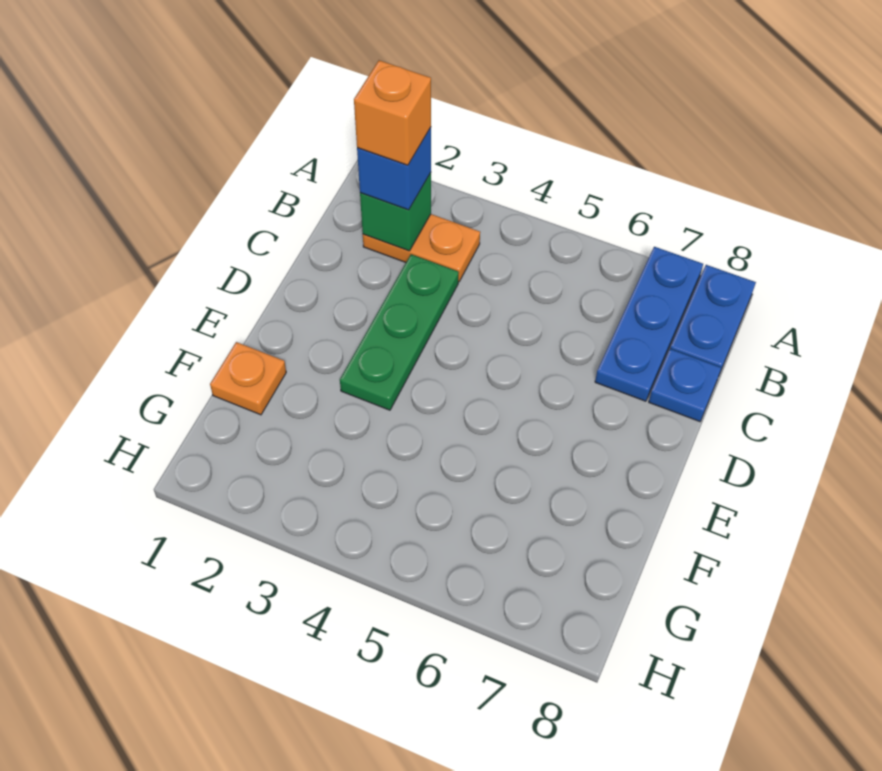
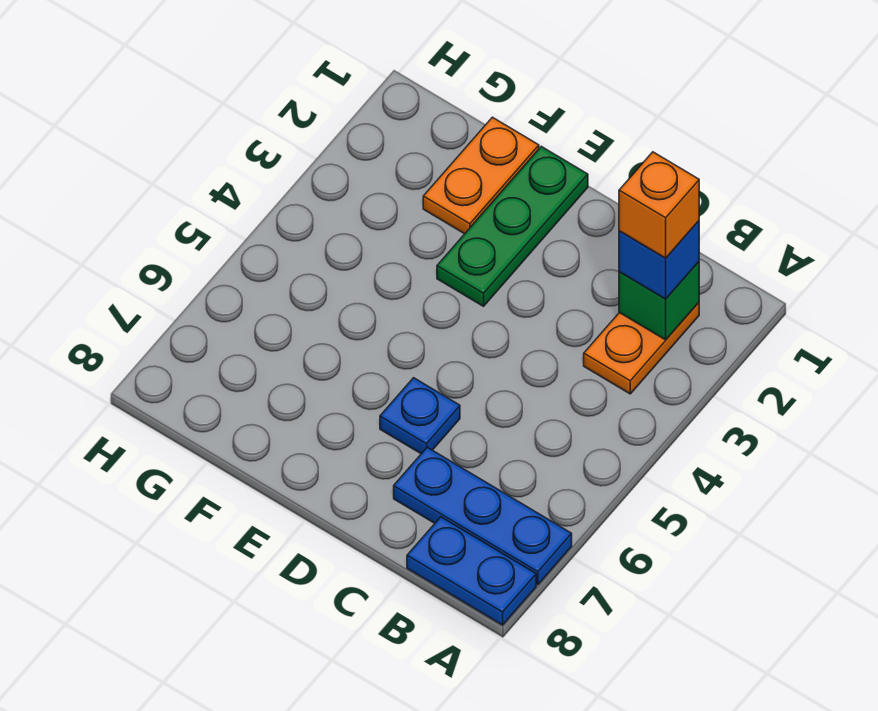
green 1x3 plate [340,254,459,410] -> green 1x3 plate turned to [437,146,588,306]
blue 1x1 plate [649,349,721,422] -> blue 1x1 plate moved to [380,378,460,454]
orange 1x1 plate [210,342,286,415] -> orange 1x2 plate [423,117,539,234]

